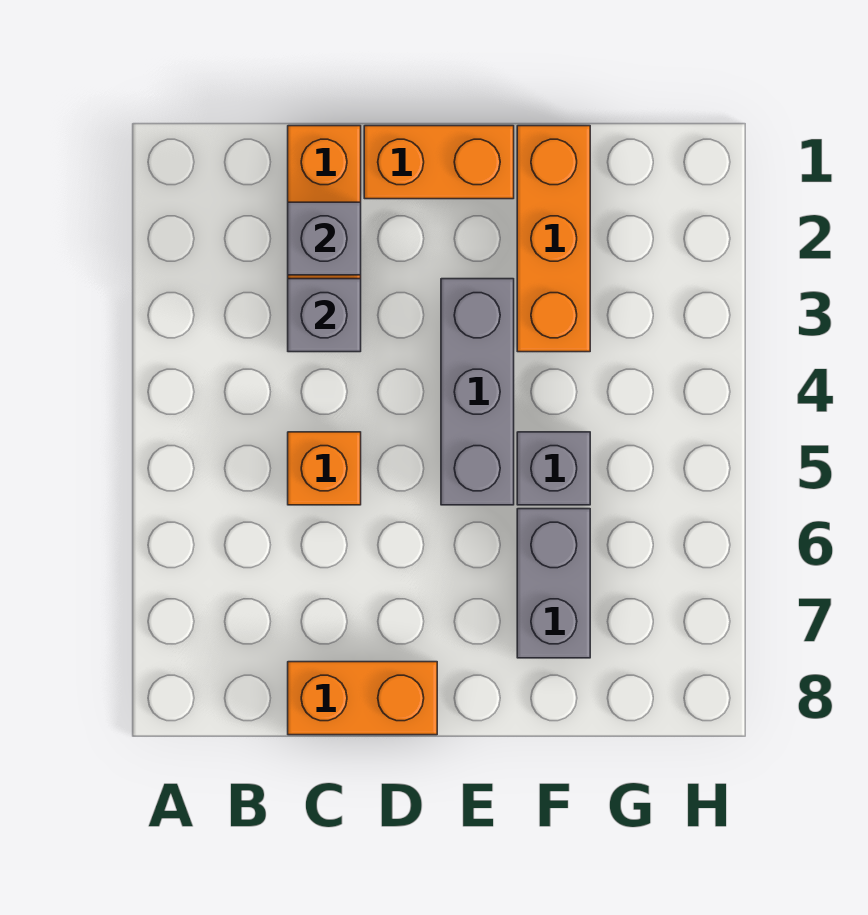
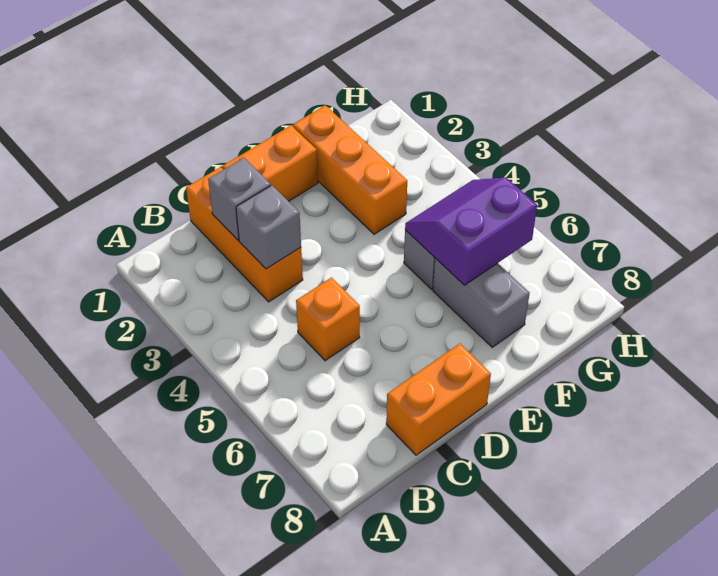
grey 1x3 brick [441,279,514,505] -> none
none -> purple 2x2 slope [405,177,537,285]

